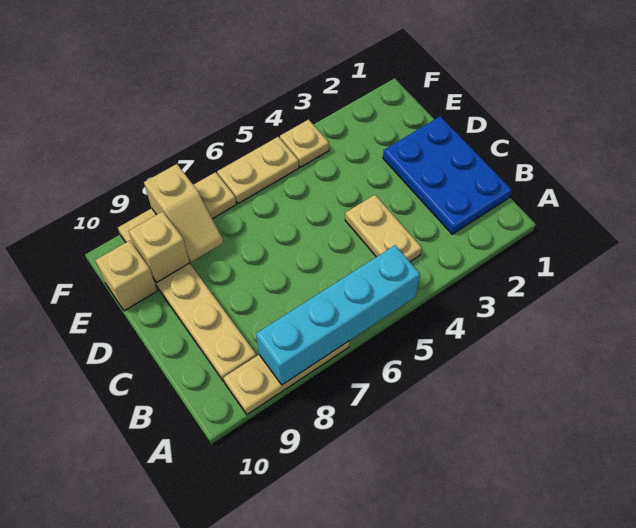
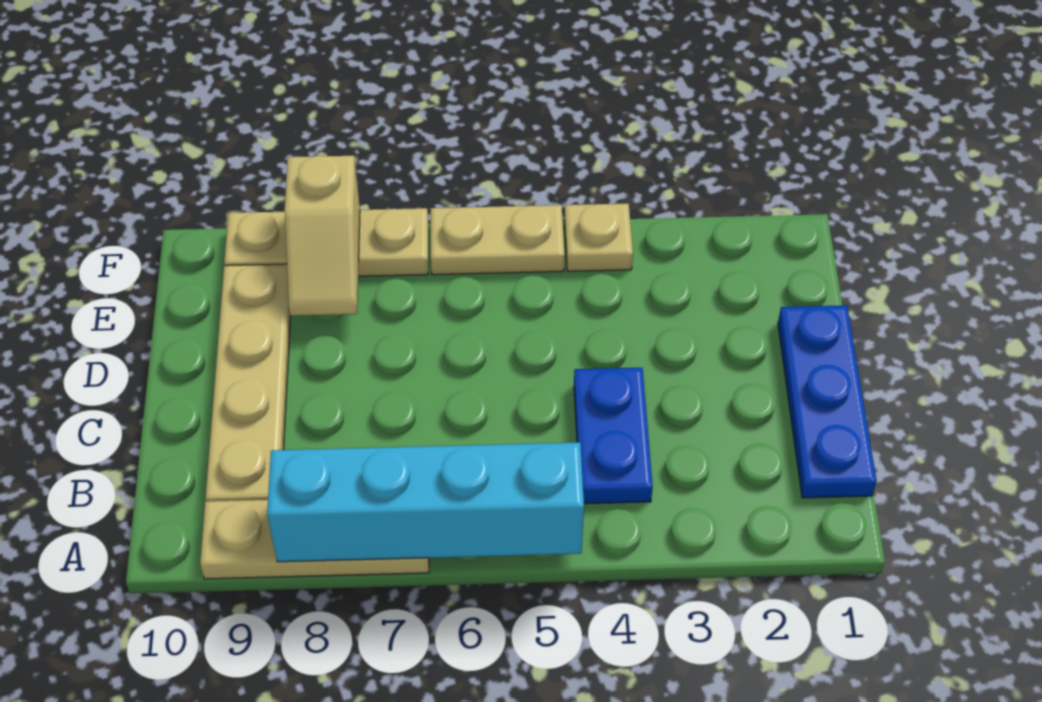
blue 2x3 plate [383,116,512,234] -> blue 1x3 plate [778,305,877,498]
tan 1x2 plate [345,195,422,261] -> blue 1x2 plate [574,368,653,504]
tan 1x1 brick [129,211,189,283] -> none
tan 1x1 brick [95,240,157,311] -> none

